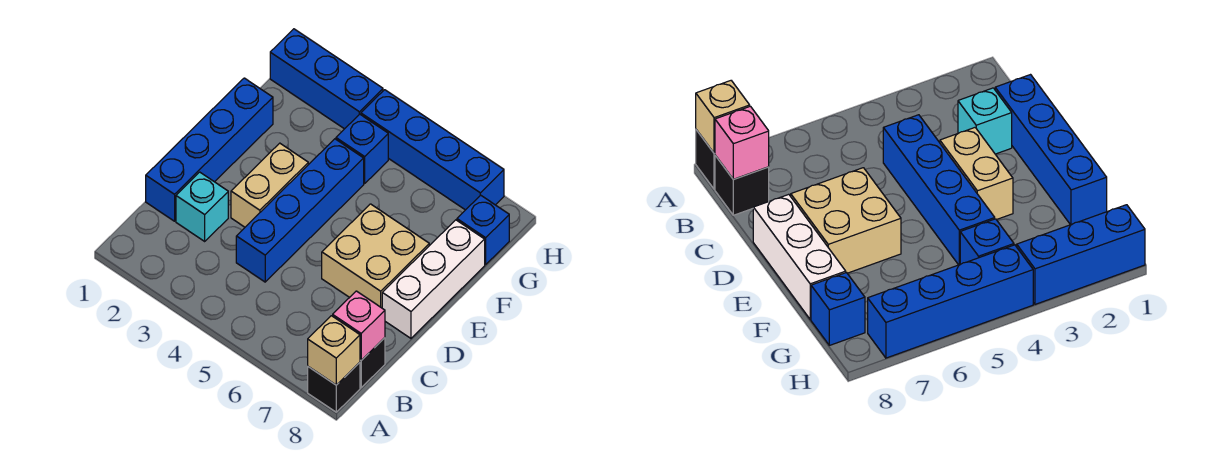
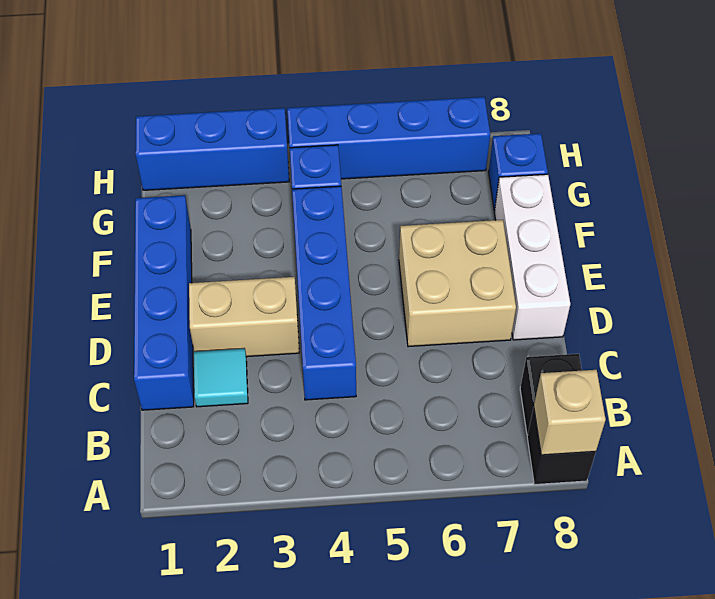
pink 1x1 brick [333,291,385,360] -> none
cyan 1x1 brick [176,172,228,241] -> cyan 1x1 tile [194,349,248,407]
tan 1x2 brick [231,143,308,227] -> tan 1x2 brick turned to [189,277,299,357]

